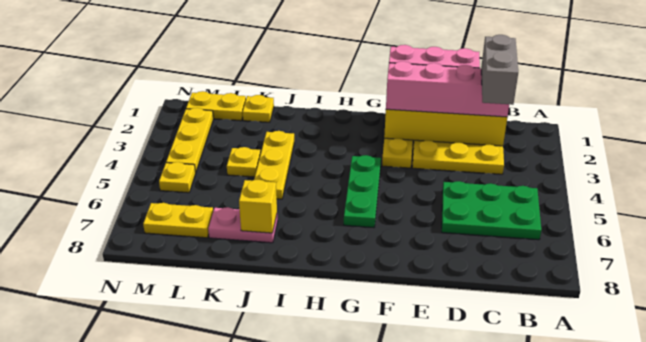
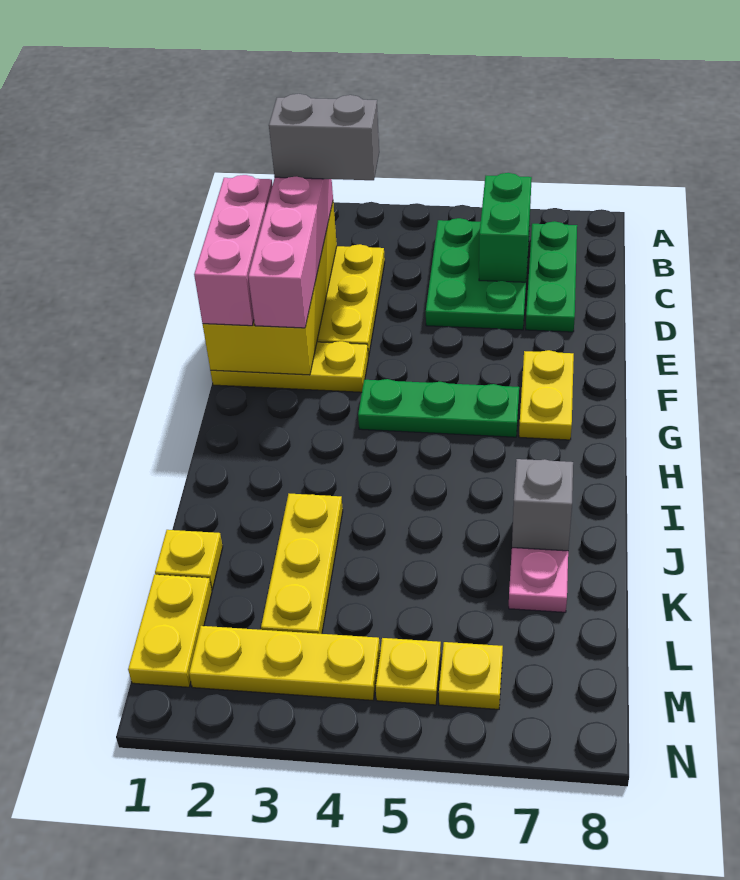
none -> green 1x2 brick [479,173,532,282]
none -> green 1x3 plate [526,221,577,332]
yellow 1x3 plate [254,131,294,199] -> yellow 1x3 plate turned to [261,494,343,634]
yellow 1x1 brick [239,180,277,233] -> grey 1x1 brick [512,459,573,551]
yellow 1x1 plate [227,147,261,177] -> yellow 1x1 plate moved to [439,642,503,709]
yellow 1x2 plate [143,203,213,238] -> yellow 1x2 plate moved to [519,350,574,440]

